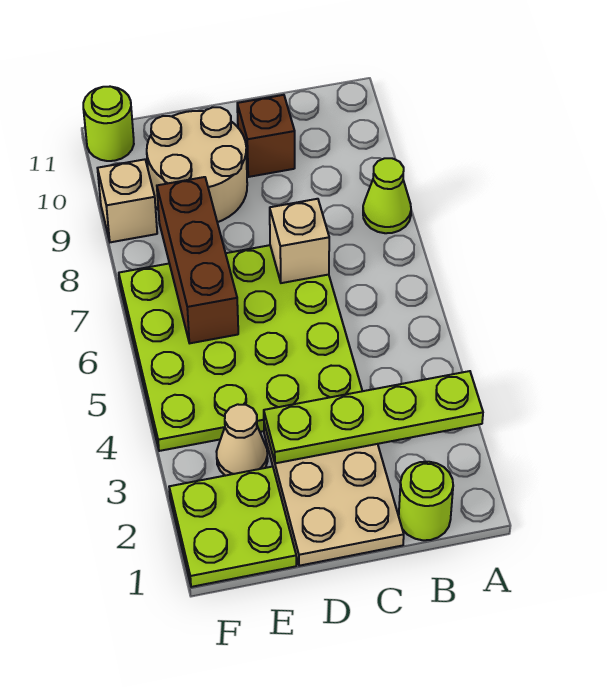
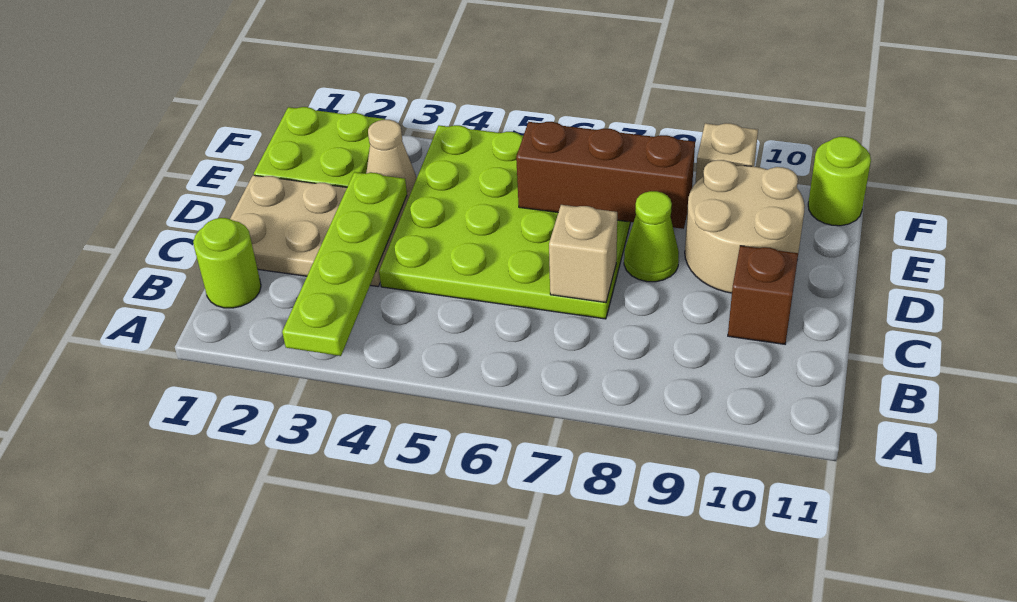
lime 1x1 cone [363,158,411,233] -> lime 1x1 cone moved to [624,191,679,282]

